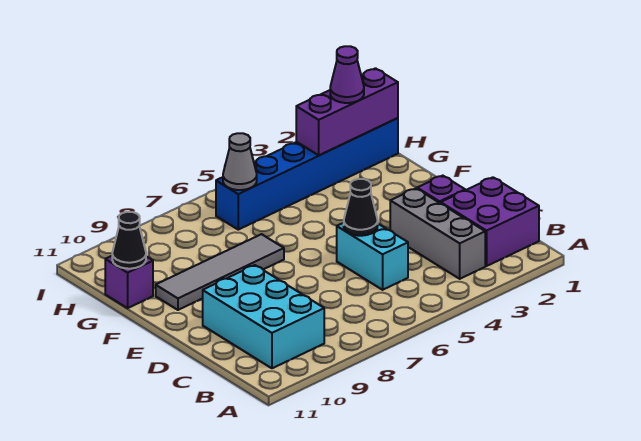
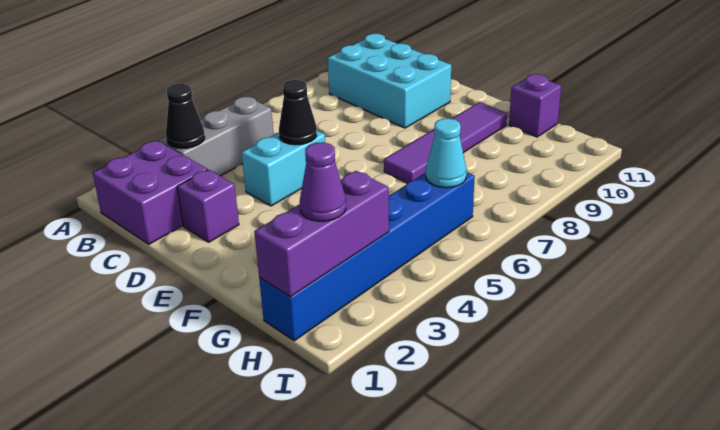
grey 1x3 brick [390,188,485,279] -> grey 1x3 brick turned to [159,97,274,176]
cyan 1x2 brick [337,223,408,290] -> cyan 1x2 brick turned to [242,131,325,206]
grey 1x4 tile [156,234,284,310] -> purple 1x4 tile [384,102,507,183]
black 1x1 cone [112,212,146,269] -> black 1x1 cone moved to [166,84,205,149]
grey 1x1 cone [223,133,257,190] -> cyan 1x1 cone [426,118,467,188]

